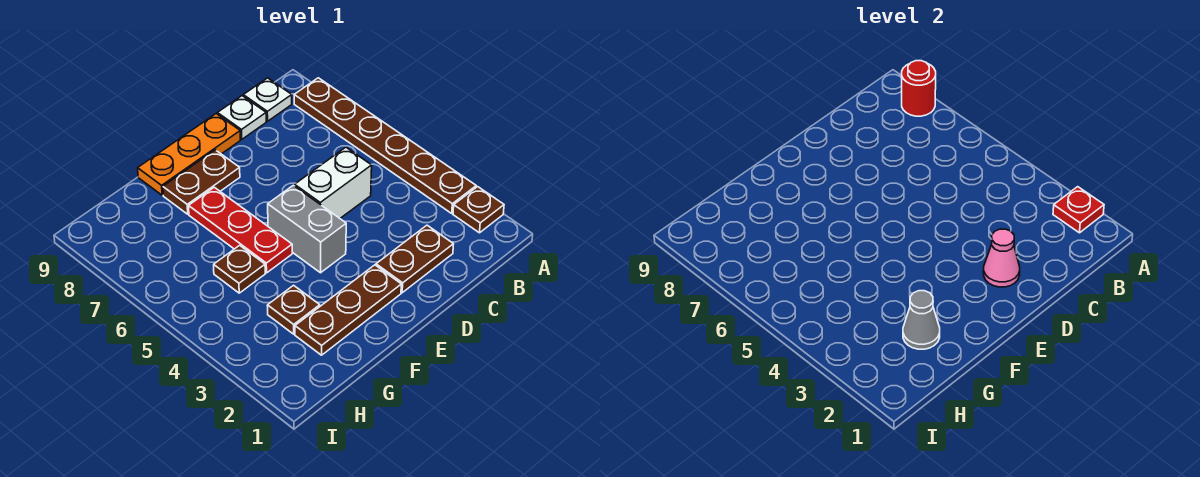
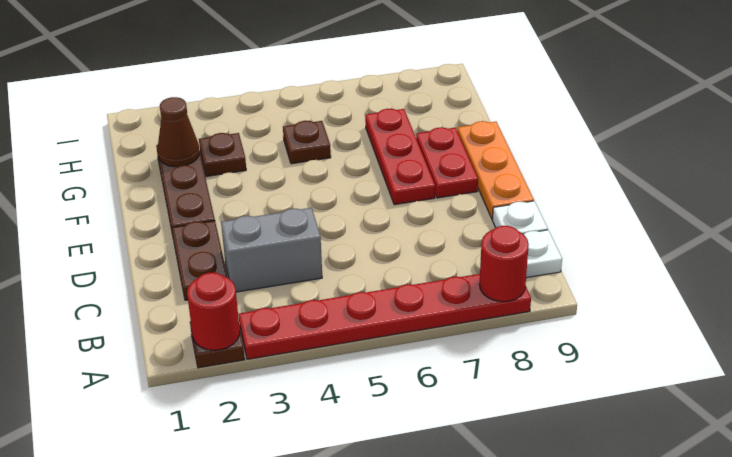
red 1x1 plate [1053,187,1104,233] -> red 1x1 round brick [187,273,240,350]
brown 1x6 plate [294,78,476,213] -> red 1x6 plate [239,274,531,359]
white 1x2 brick [295,147,372,218] -> none
pink 1x1 cone [983,229,1020,287] -> none
grey 1x2 brick [268,185,346,273] -> grey 1x2 brick moved to [221,208,322,292]
brown 1x2 plate [163,150,240,214] -> red 1x2 plate [416,127,478,198]
red 1x3 plate [189,187,292,273] -> red 1x3 plate turned to [365,109,435,205]
grey 1x1 cone [903,291,940,349] -> brown 1x1 cone [158,97,199,167]

